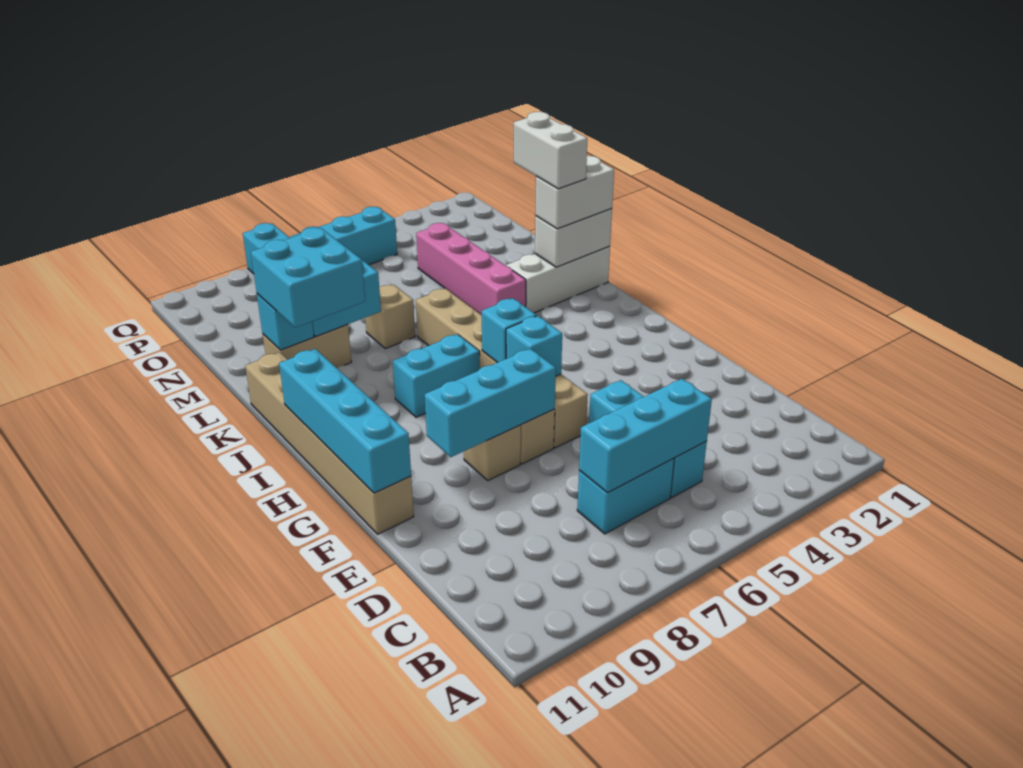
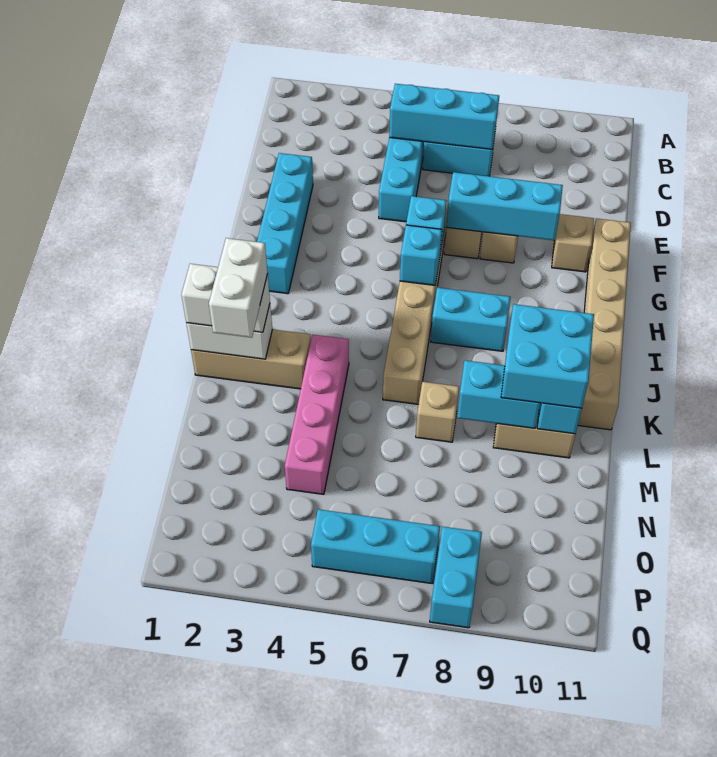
none -> tan 1x1 brick [552,214,594,272]
cyan 1x4 brick [279,349,411,493] -> cyan 1x4 brick moved to [257,153,313,294]
white 1x3 brick [506,246,610,313] -> tan 1x3 brick [191,329,311,389]

